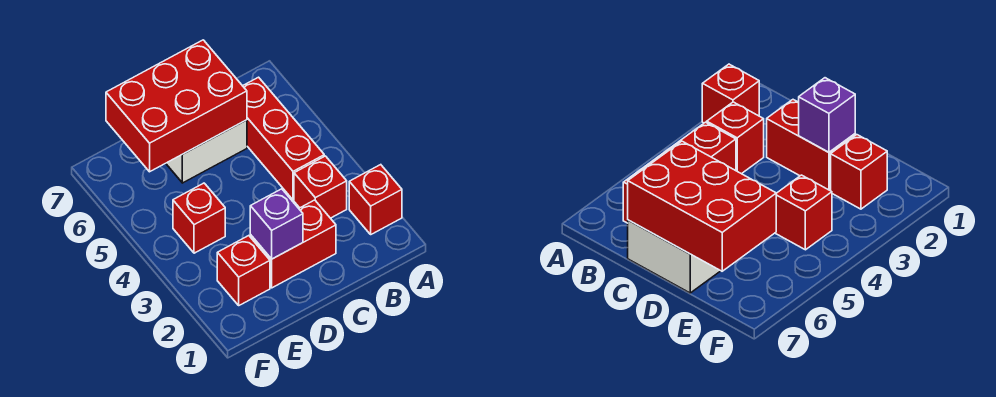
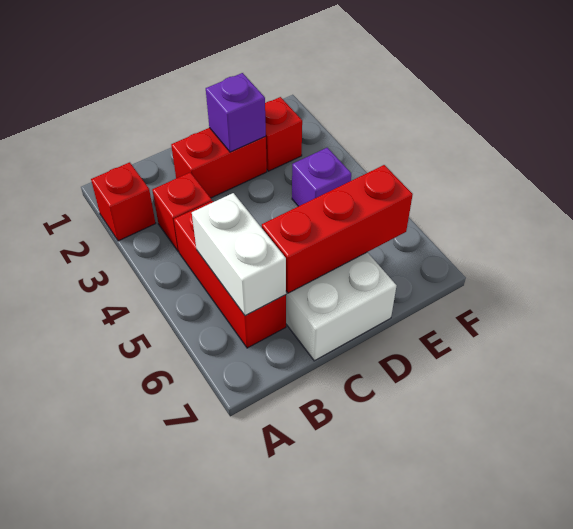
none -> white 1x2 brick [192,193,286,316]
red 2x3 brick [106,40,247,172] -> red 1x3 brick [262,165,413,293]
red 1x1 brick [173,183,225,253] -> purple 1x1 brick [292,148,351,206]

